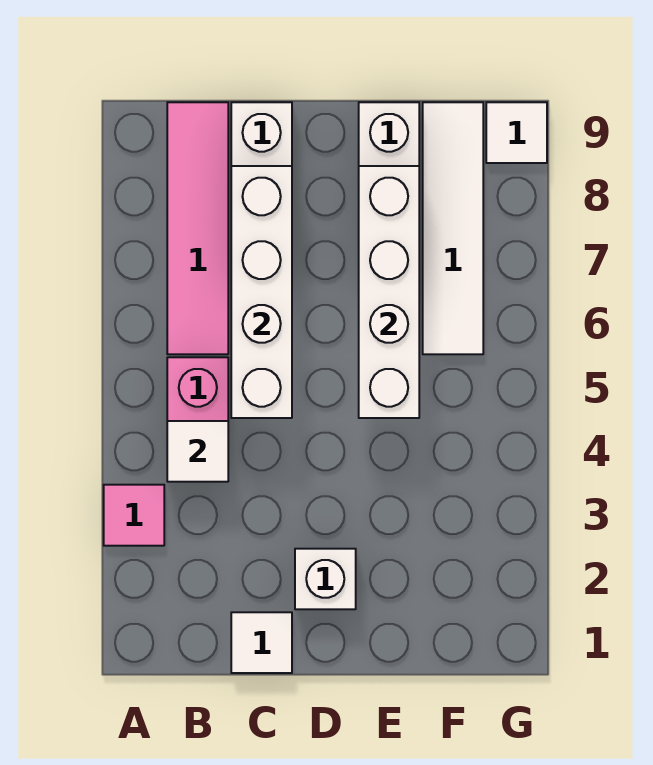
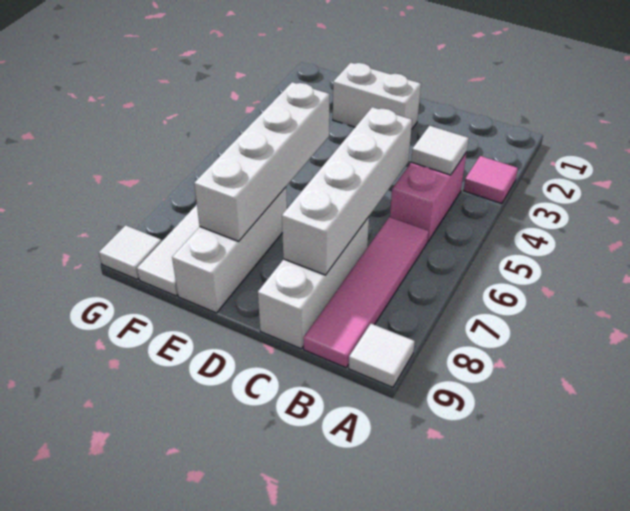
white 1x1 tile [231,612,292,673] -> white 1x1 tile moved to [349,324,415,387]
white 1x1 brick [295,549,356,609] -> white 1x2 brick [333,63,421,130]

